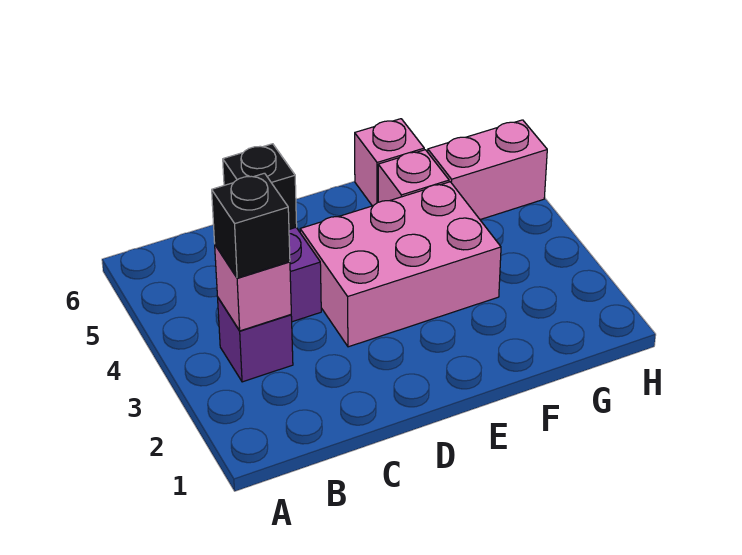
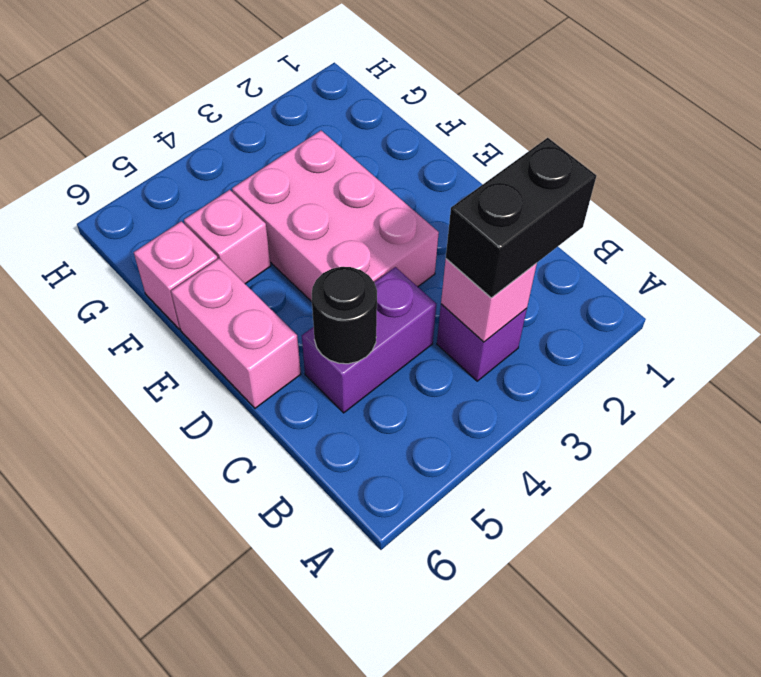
black 1x1 brick [212,173,290,278] -> black 1x2 brick [446,138,596,298]
black 1x1 brick [223,144,297,229] -> black 1x1 round brick [312,267,377,364]
pink 1x2 brick [428,120,547,220] -> pink 1x2 brick moved to [171,259,301,408]

